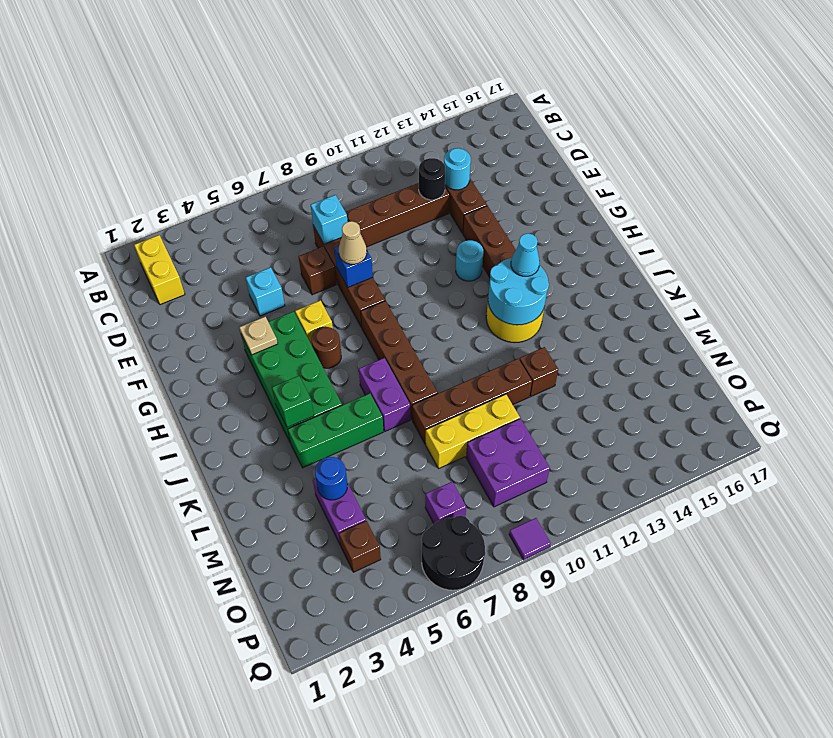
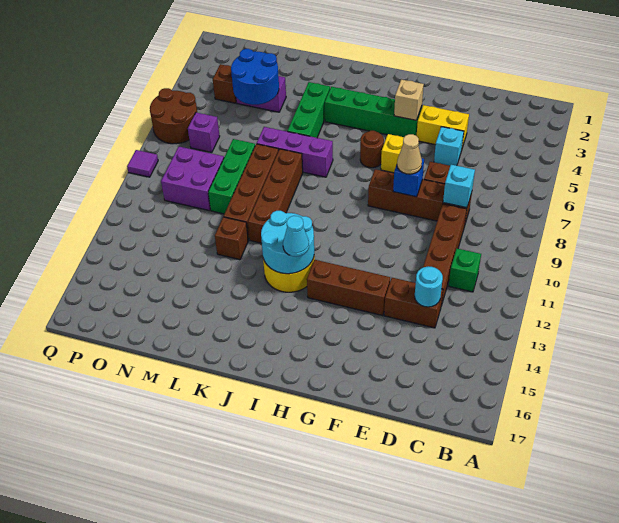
yellow 1x2 brick [134,235,185,305] -> yellow 1x2 brick moved to [417,105,469,148]
black 1x1 round brick [419,158,445,200] -> none
green 2x4 brick [241,311,342,442] -> green 1x4 brick [325,87,422,137]
tan 1x1 plate [239,317,278,355] -> tan 1x1 brick [394,79,424,120]
cyan 1x1 round brick [456,240,483,281] -> none
brown 1x4 brick [361,301,437,419] -> brown 1x4 brick turned to [248,149,303,243]
green 1x1 brick [272,376,314,427] -> green 1x1 brick moved to [449,249,481,292]
purple 1x2 brick [359,358,410,431] -> purple 1x3 brick [257,127,333,177]
blue 1x1 round brick [315,457,348,500] -> blue 2x2 round brick [231,49,279,105]
yellow 1x3 brick [426,394,520,469] -> green 1x3 brick [208,139,255,214]
black 2x2 round brick [422,515,485,590] -> brown 2x2 round brick [150,88,197,144]

